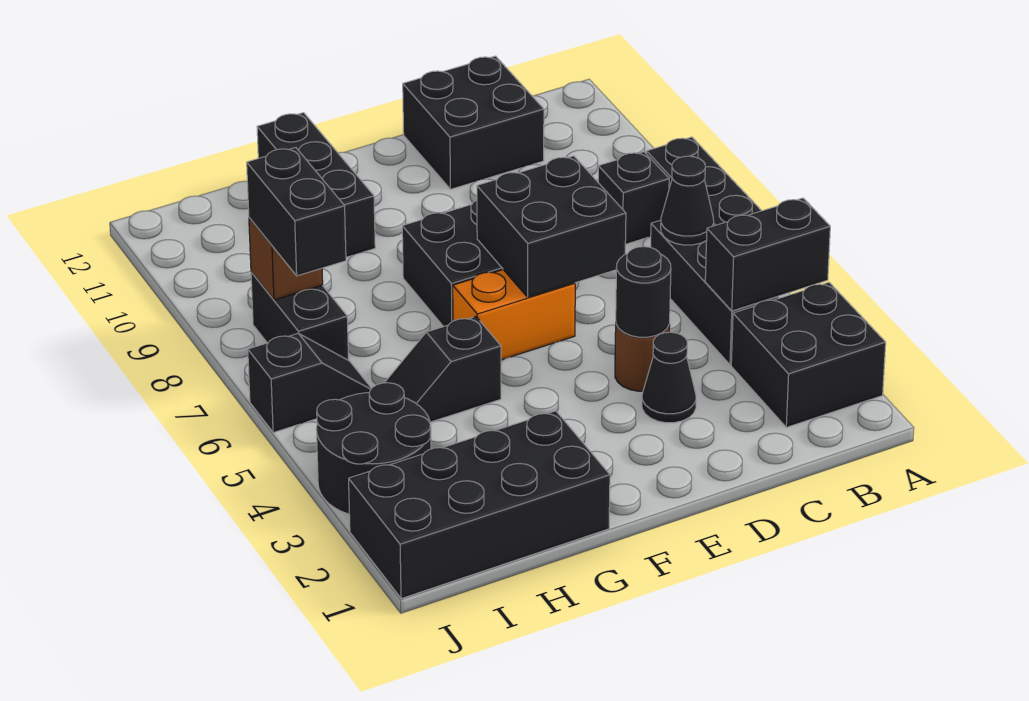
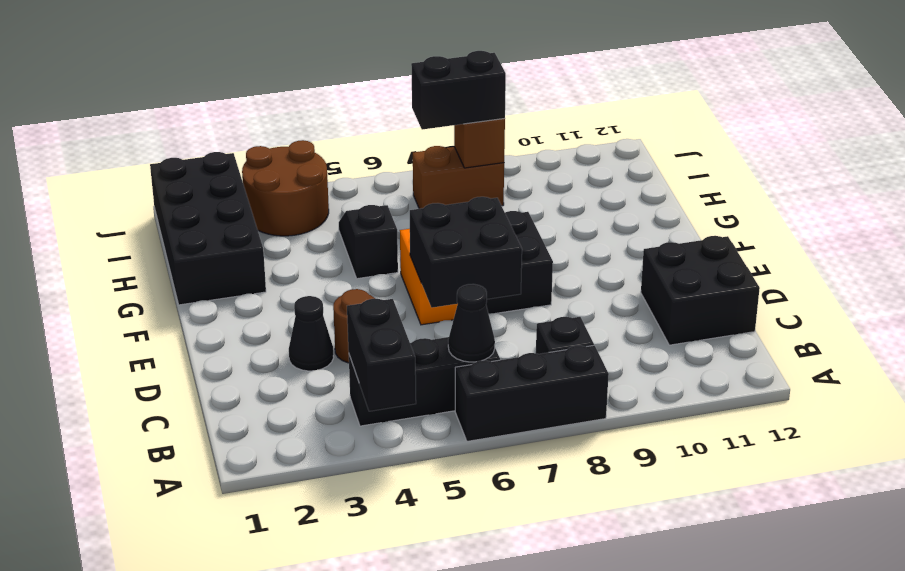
black 2x2 brick [731,282,886,427] -> none
black 1x1 round brick [616,247,671,337] -> none
black 1x3 brick [257,113,375,257] -> none
black 2x2 round brick [316,383,431,514] -> brown 2x2 round brick [242,140,329,236]
black 1x2 slope [248,333,372,433] -> none
black 1x2 brick [251,272,349,360] -> brown 1x2 brick [413,146,504,209]

